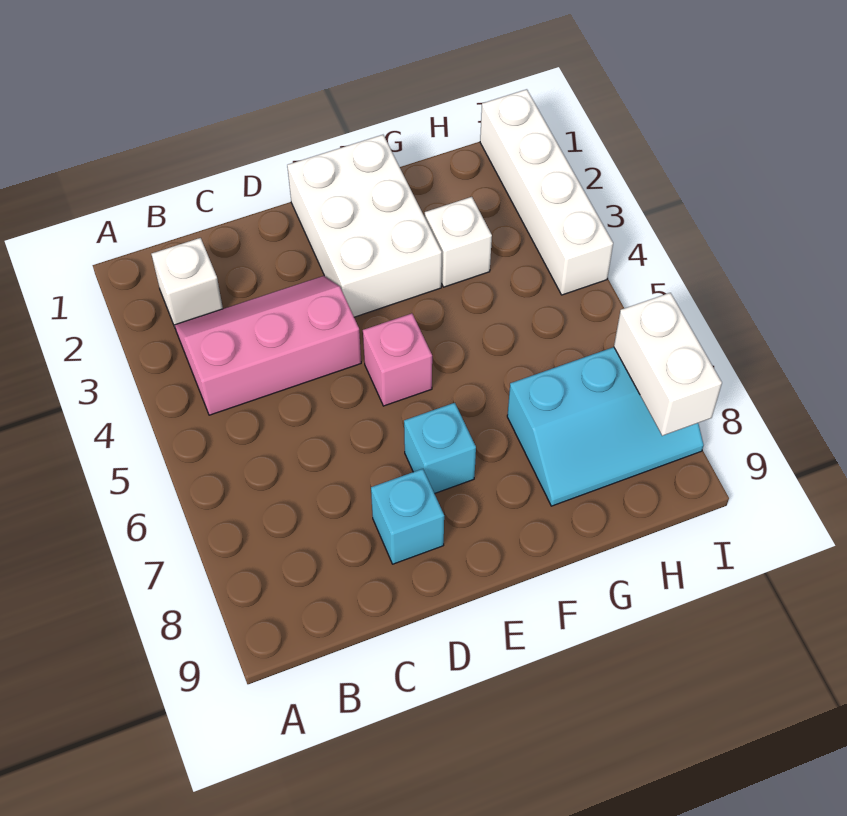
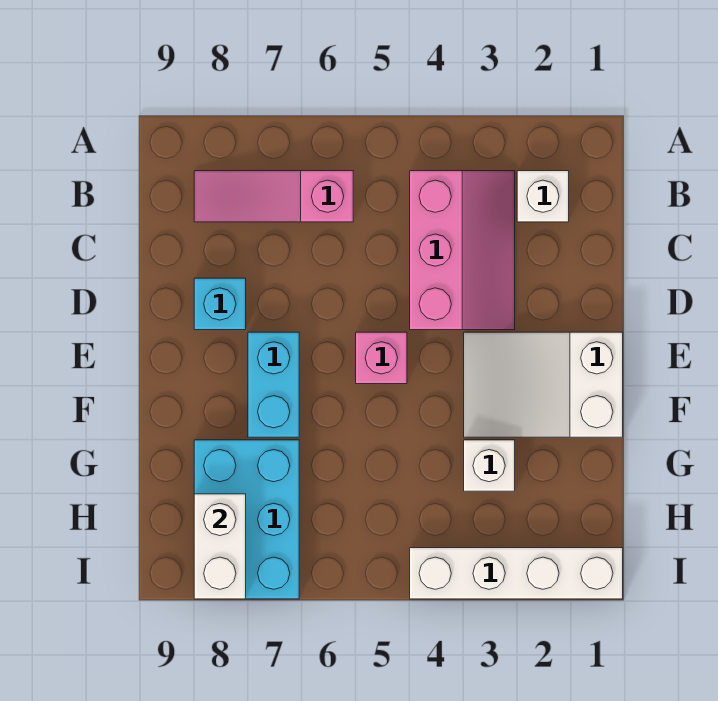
none -> pink 1x3 slope [194,171,353,222]
white 2x3 brick [287,135,442,317] -> white 2x3 slope [464,332,623,437]
cyan 1x1 brick [404,403,476,494] -> cyan 1x2 brick [248,332,299,437]
cyan 2x3 slope [507,347,704,506] -> cyan 2x3 brick [194,440,299,599]
white 1x2 brick [614,293,722,436] -> white 1x2 brick turned to [194,494,246,599]

